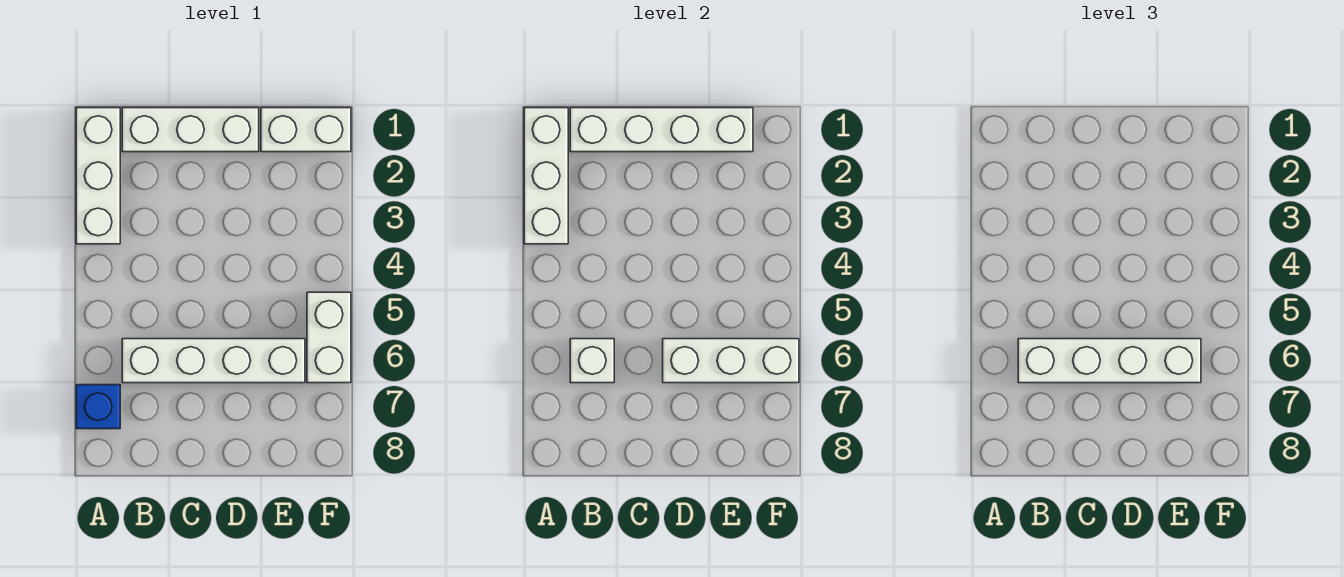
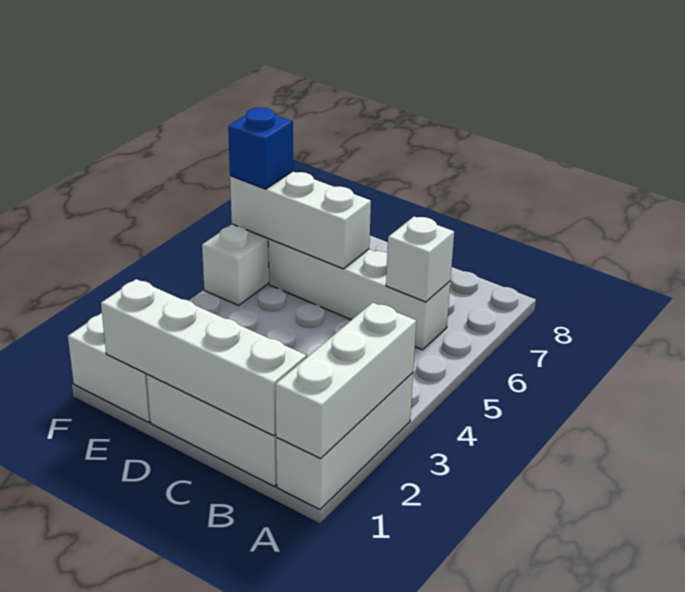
blue 1x1 brick [76,385,120,429] -> blue 1x1 brick moved to [228,108,293,189]
white 1x4 brick [1018,339,1201,383] -> none

